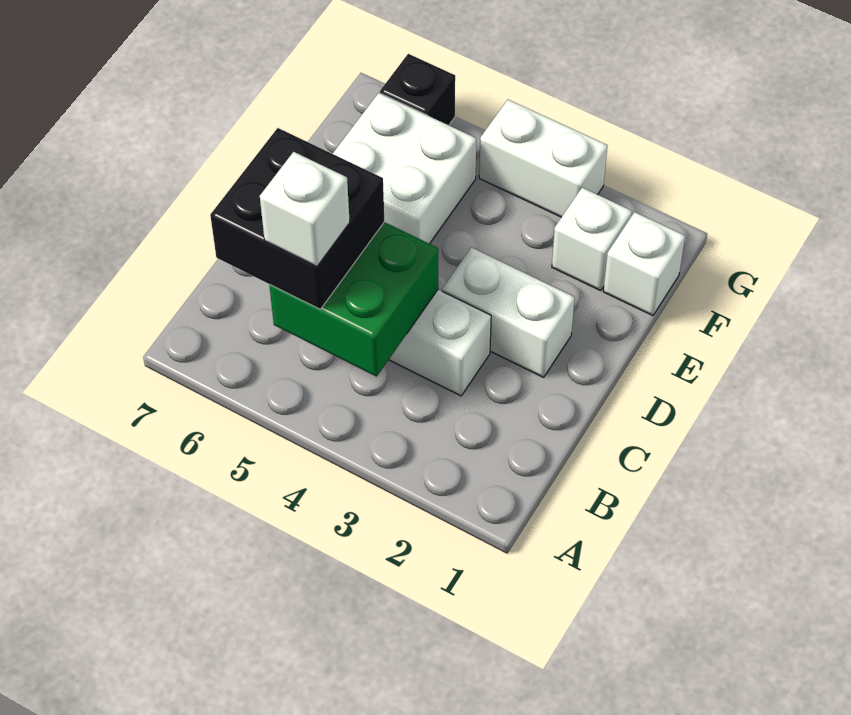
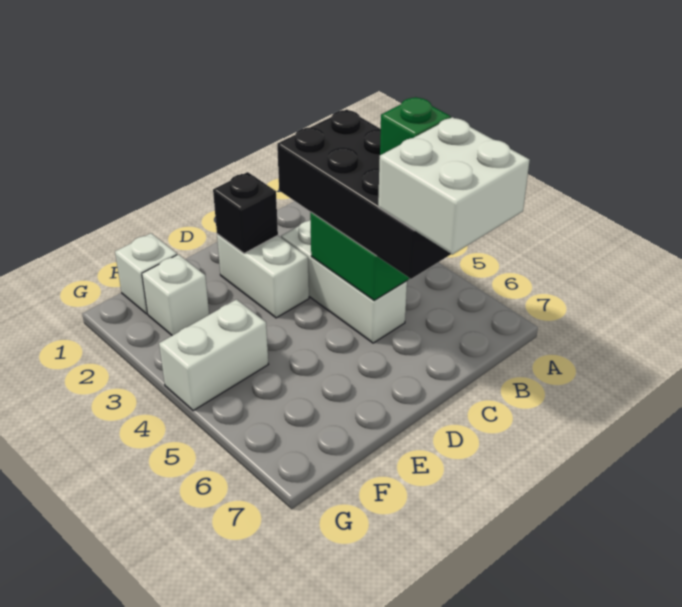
black 2x2 brick [210,128,384,309] -> black 2x4 brick [277,110,451,279]
white 1x1 brick [260,152,350,267] -> green 1x1 brick [380,97,451,155]
white 2x2 brick [333,93,476,244] -> white 2x2 brick moved to [378,117,530,255]
white 1x2 brick [479,100,607,217] -> white 1x2 brick turned to [159,299,268,411]
black 1x1 brick [380,54,455,125] -> black 1x1 brick moved to [213,172,278,253]

